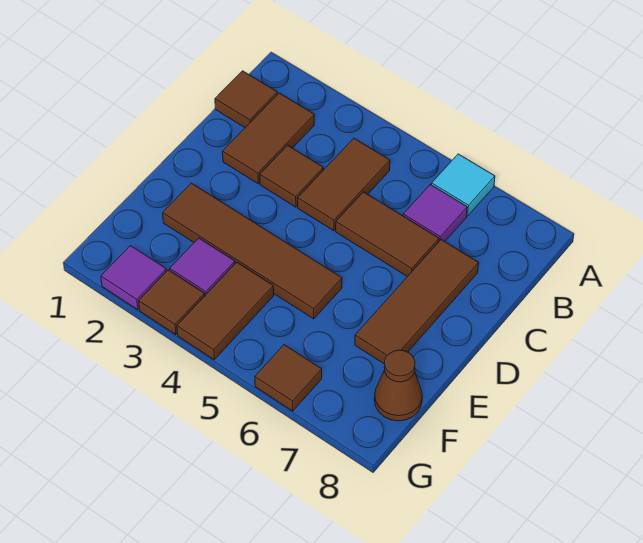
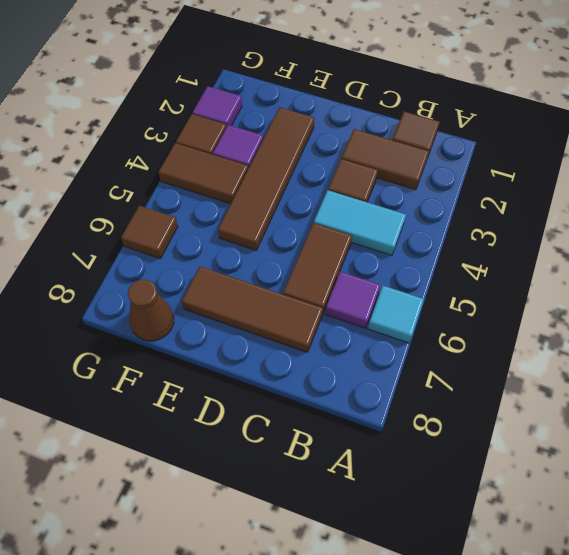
brown 1x2 tile [298,138,390,231] -> cyan 1x2 tile [314,190,406,255]

